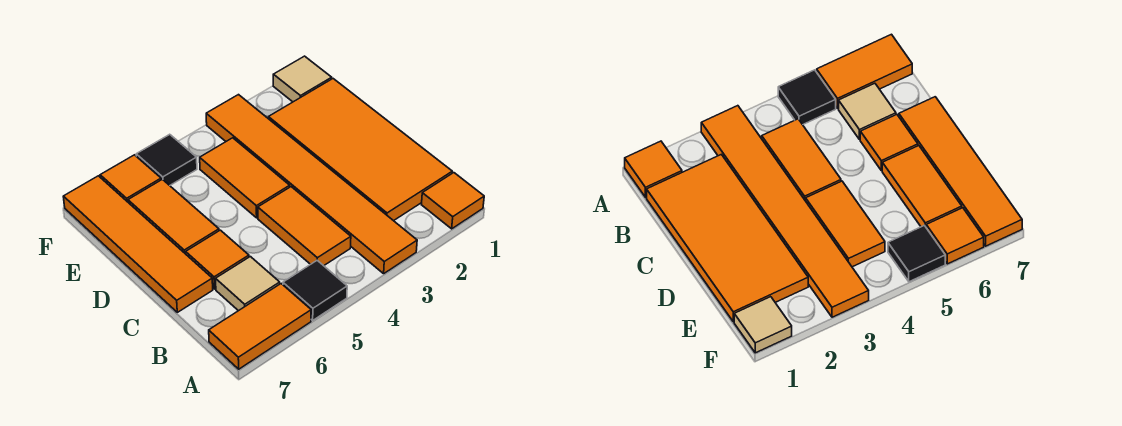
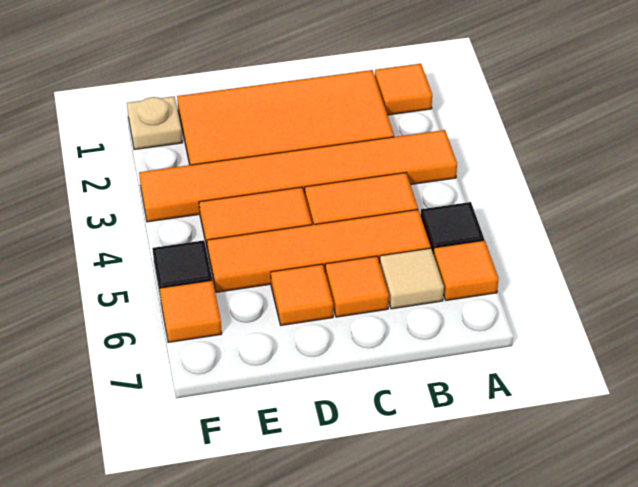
orange 1x2 tile [209,284,311,369] -> orange 1x1 tile [433,240,498,301]
orange 1x4 tile [63,176,213,312] -> orange 1x4 tile moved to [207,210,431,292]
orange 1x2 tile [128,179,219,254] -> orange 1x1 tile [271,264,333,325]
tan 1x1 tile [273,56,332,102] -> tan 1x1 plate [127,96,183,150]

